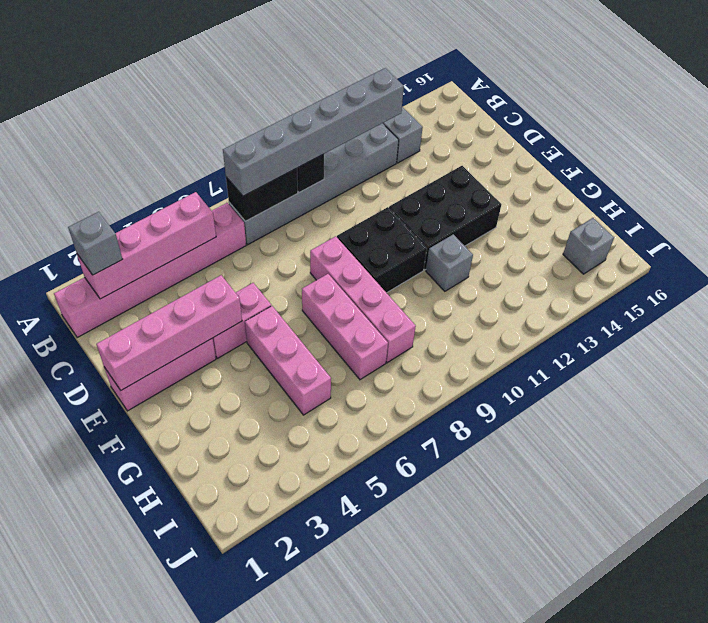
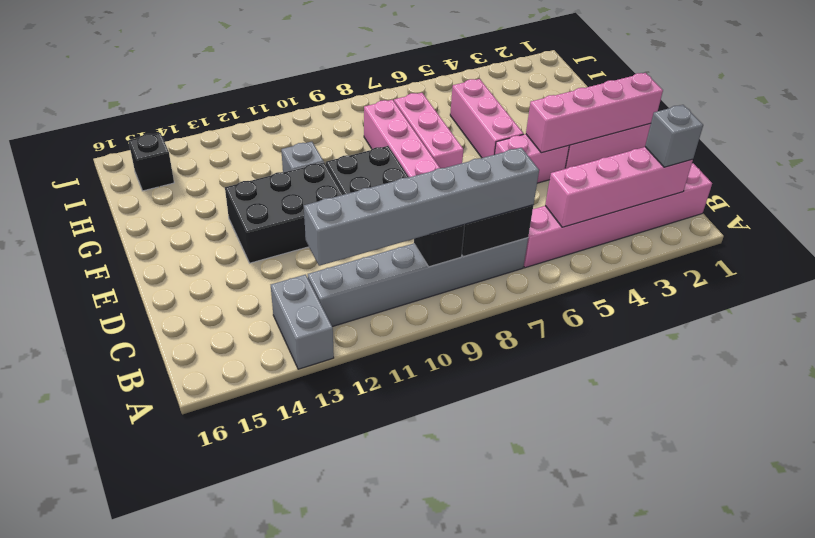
grey 1x1 brick [563,218,614,274] -> black 1x1 brick [128,133,174,191]

